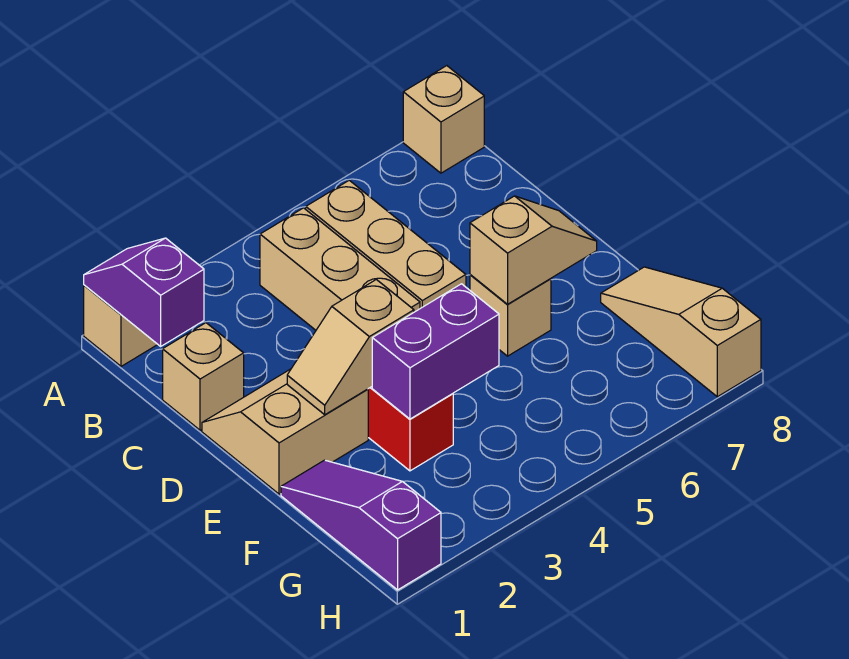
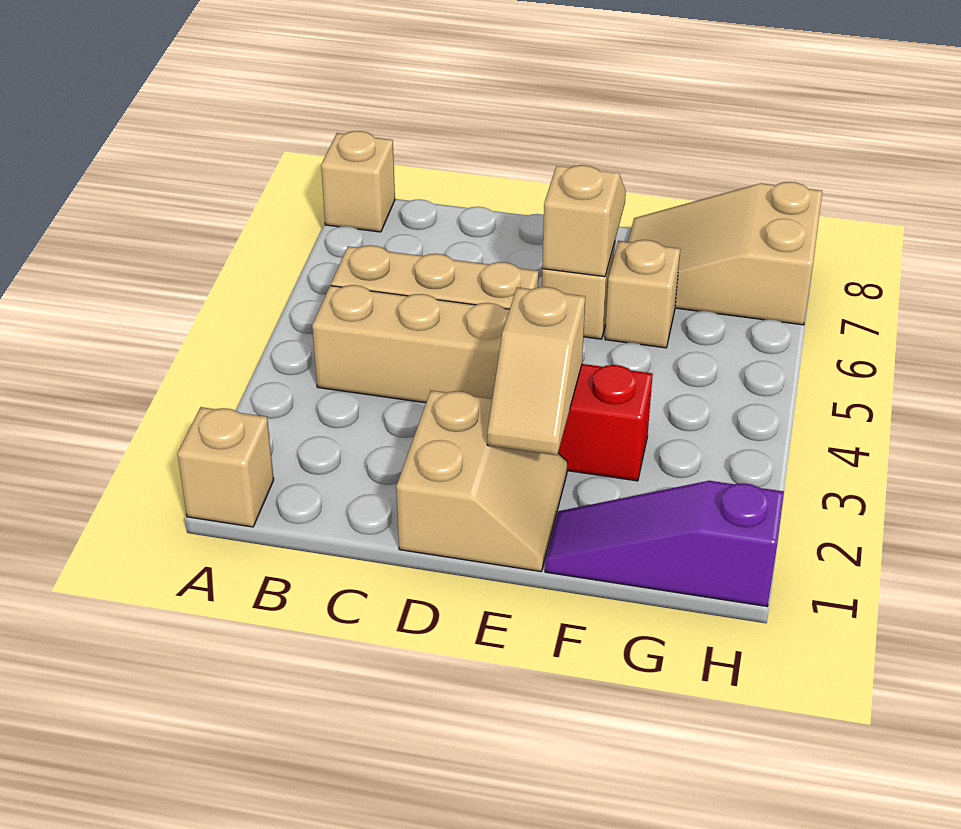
purple 1x2 slope [84,238,204,346] -> none
tan 1x1 brick [163,323,244,430] -> tan 1x1 brick moved to [605,240,680,348]
tan 2x2 slope [202,369,368,494] -> tan 2x2 slope turned to [396,390,568,572]
purple 1x2 brick [372,284,499,419] -> none
tan 1x3 slope [601,267,761,397] -> tan 2x3 slope [628,182,822,325]

